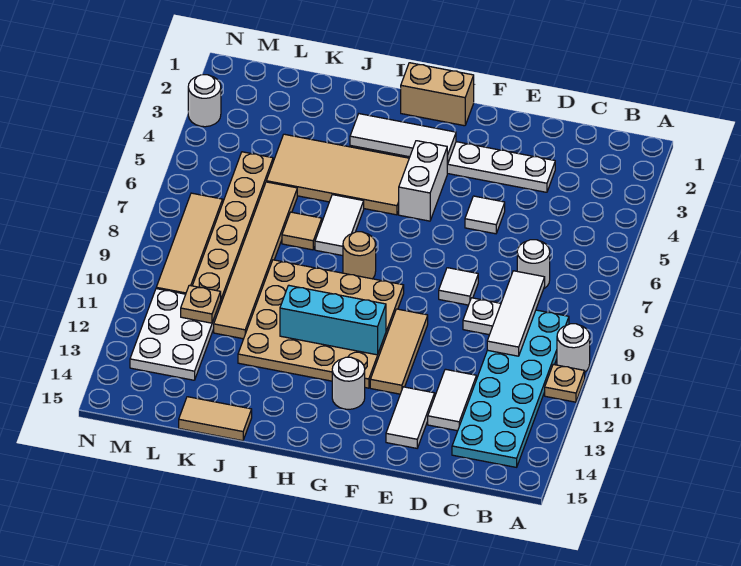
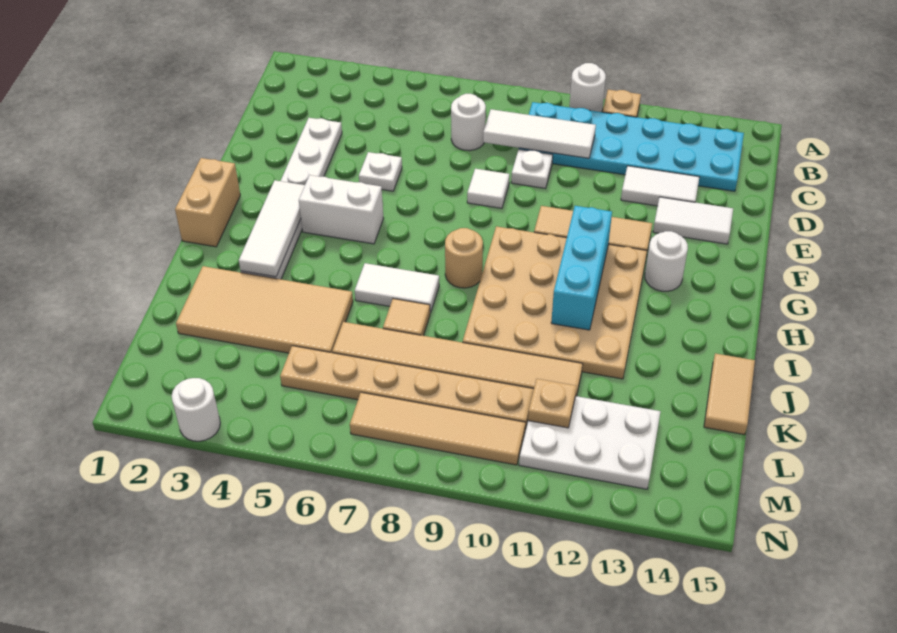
white 1x1 tile [465,196,505,234] -> white 1x1 plate [359,152,402,191]
tan 2x4 tile [266,134,409,215] -> tan 2x4 tile turned to [176,266,353,353]

